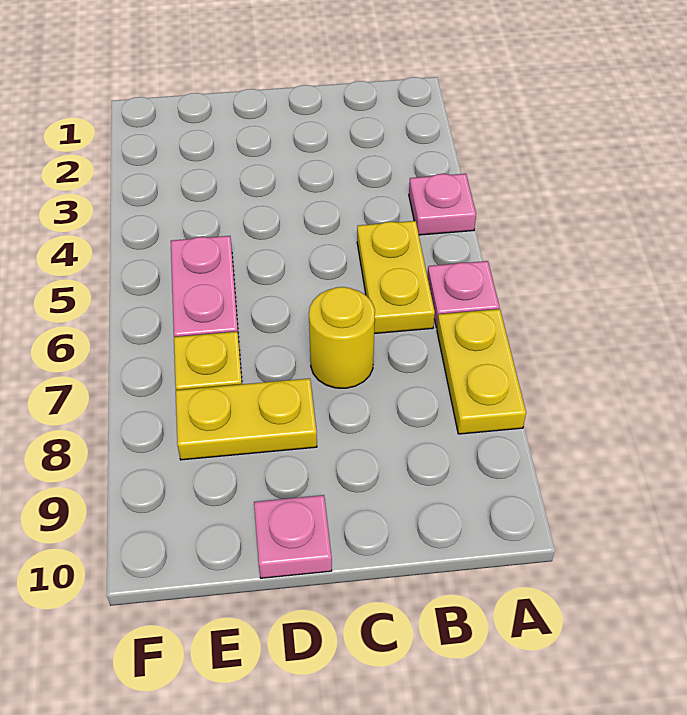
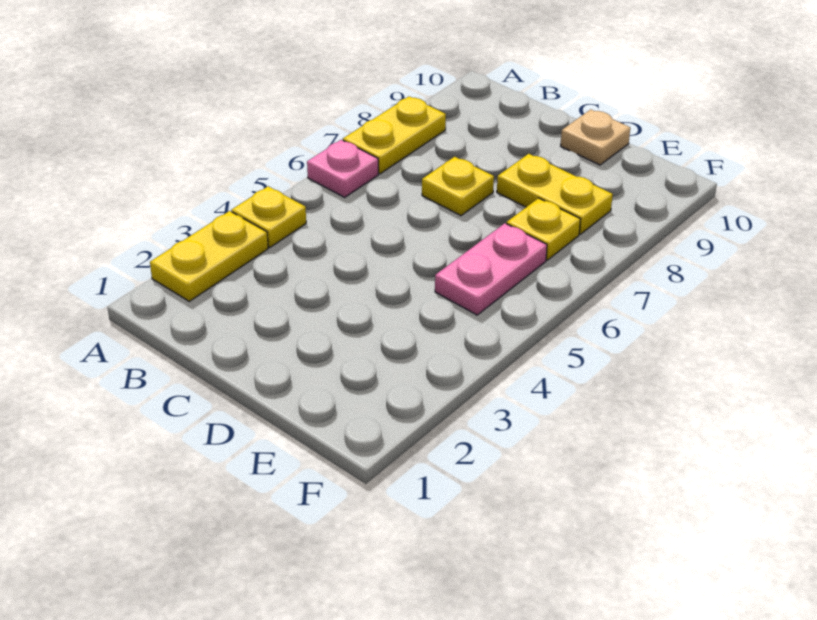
pink 1x1 plate [409,174,476,235] -> yellow 1x1 plate [232,186,306,247]
yellow 1x2 plate [357,221,435,333] -> yellow 1x2 plate moved to [150,211,268,301]
yellow 1x1 round brick [309,287,375,388] -> yellow 1x1 plate [422,157,494,216]
pink 1x1 plate [254,495,332,578] -> tan 1x1 plate [561,109,630,165]

